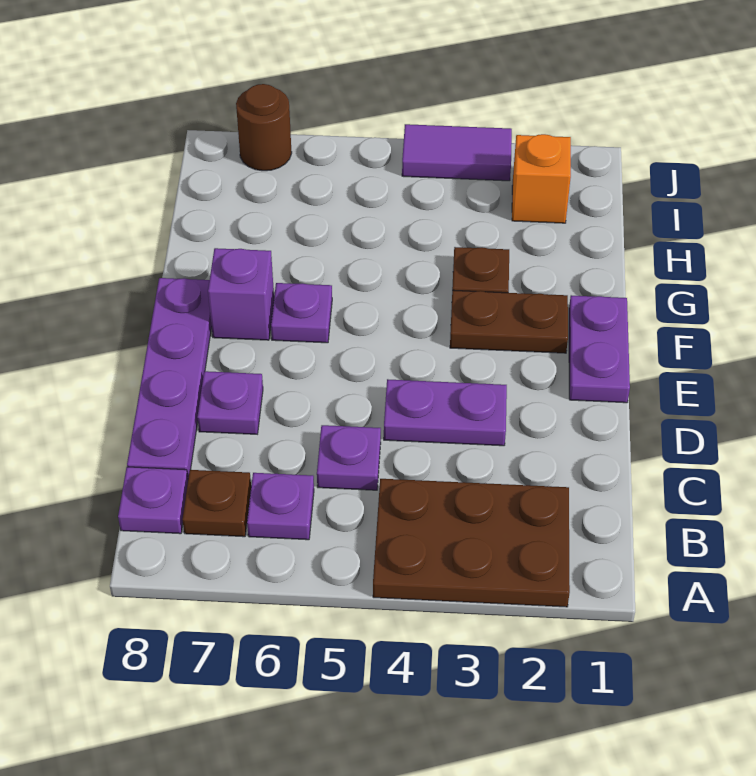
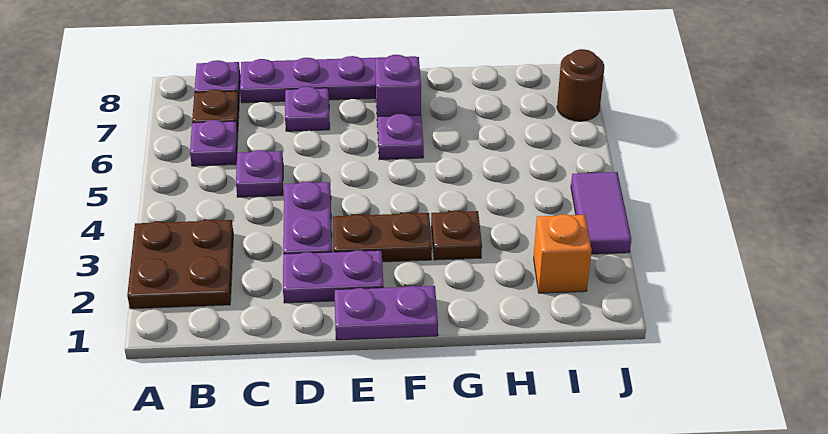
brown 2x3 plate [373,479,570,607] -> brown 2x2 plate [127,220,233,309]
none -> purple 1x2 plate [283,250,384,303]
brown 1x2 plate [450,290,568,353] -> brown 1x2 plate turned to [333,213,432,262]

